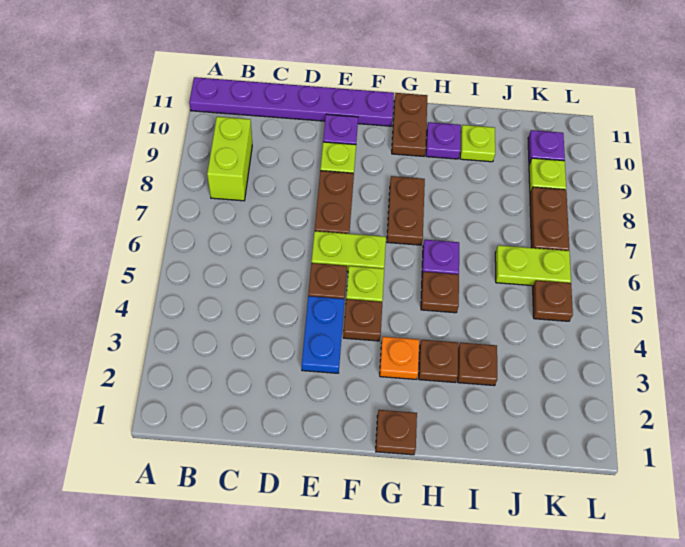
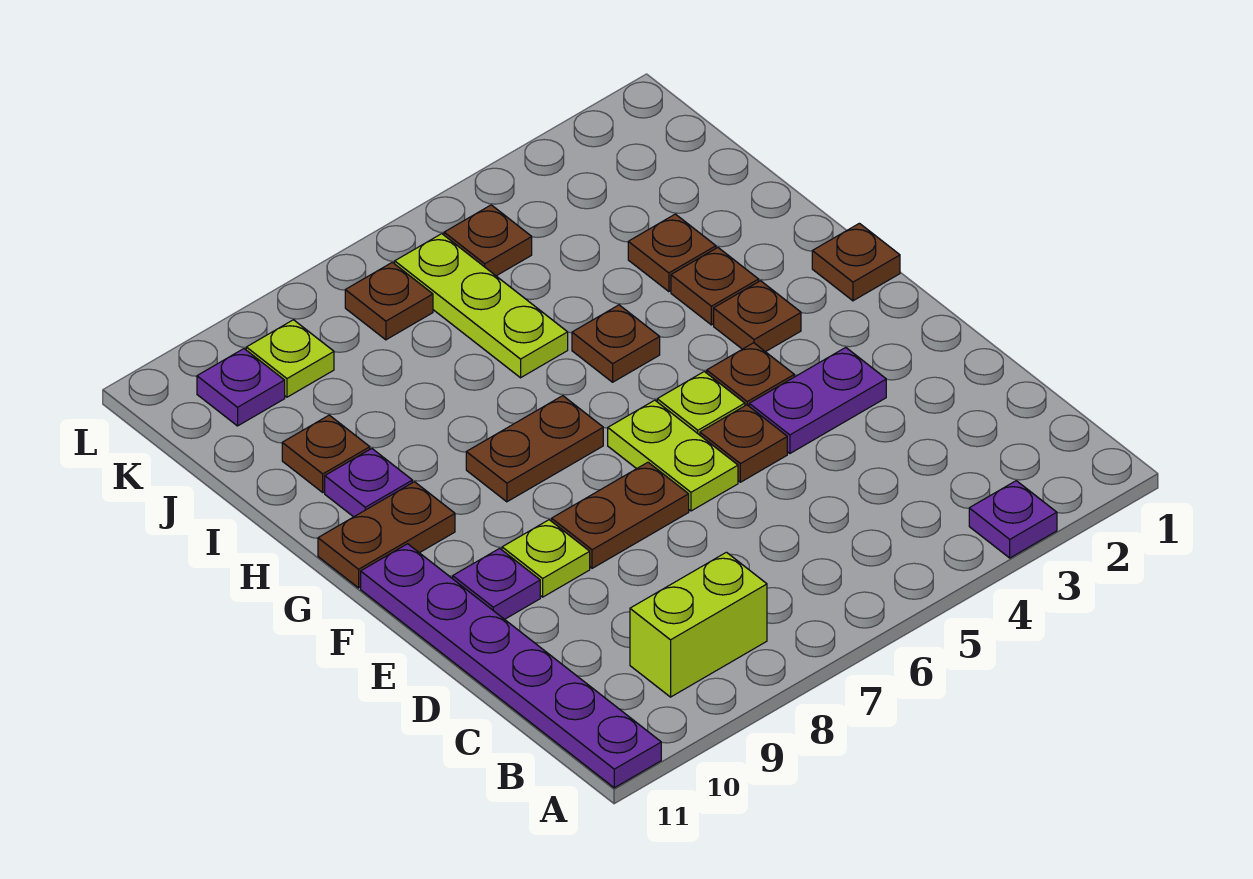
blue 1x2 plate [302,296,344,373] -> purple 1x2 plate [749,347,886,453]
orange 1x1 plate [380,337,419,379] -> brown 1x1 plate [714,281,801,352]
purple 1x1 plate [422,240,459,276] -> purple 1x1 plate moved to [969,481,1057,558]
lime 1x1 plate [460,125,495,162] -> brown 1x1 plate [282,415,370,492]
lime 1x2 plate [495,245,571,286] -> lime 1x3 plate [395,234,568,378]
brown 1x2 plate [530,187,569,251] -> brown 1x1 plate [345,262,433,340]

